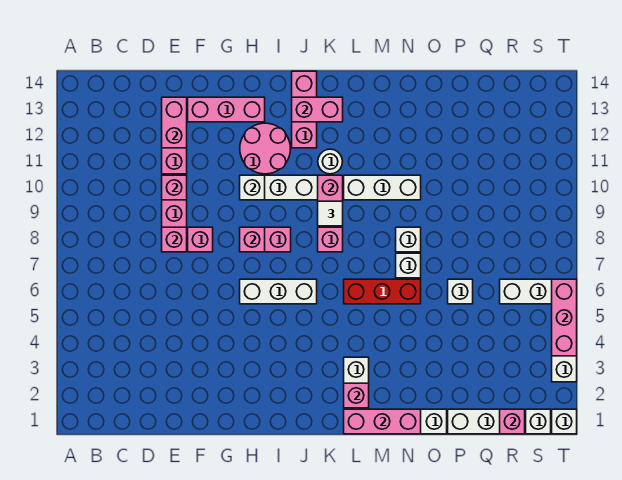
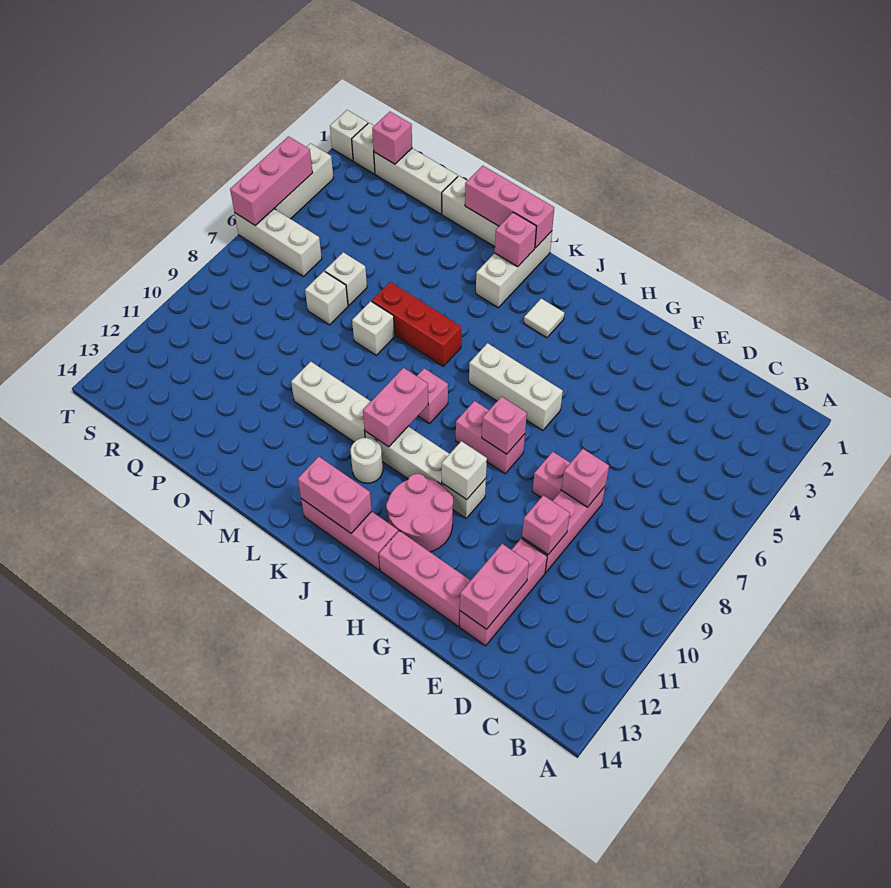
pink 1x3 brick [292,71,317,148] -> pink 1x3 brick turned to [301,499,398,570]
white 1x1 tile [318,201,343,226] -> white 1x1 tile moved to [524,299,564,338]
white 1x1 brick [396,227,421,252] -> white 1x1 brick moved to [305,271,348,325]

